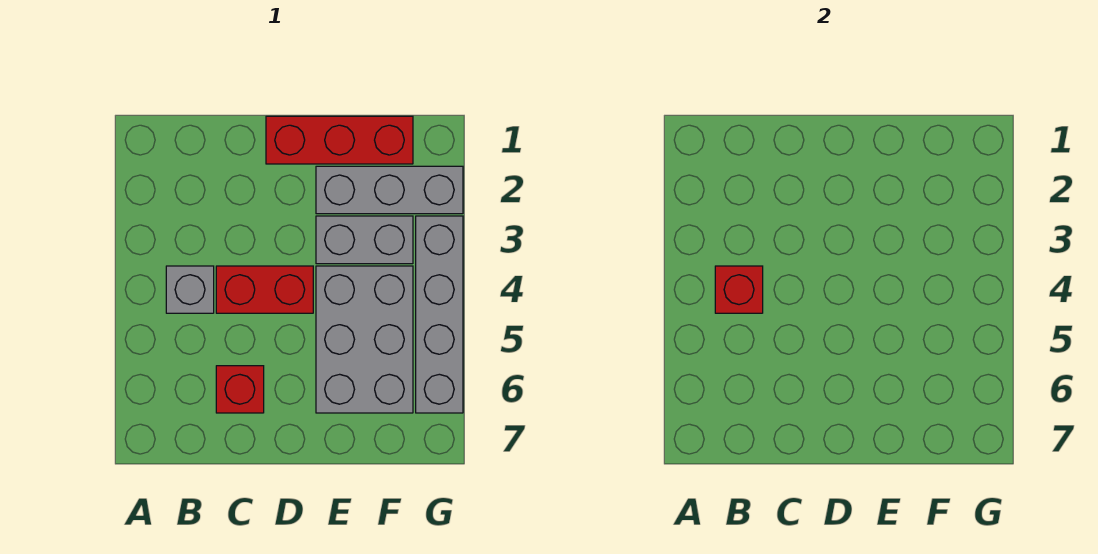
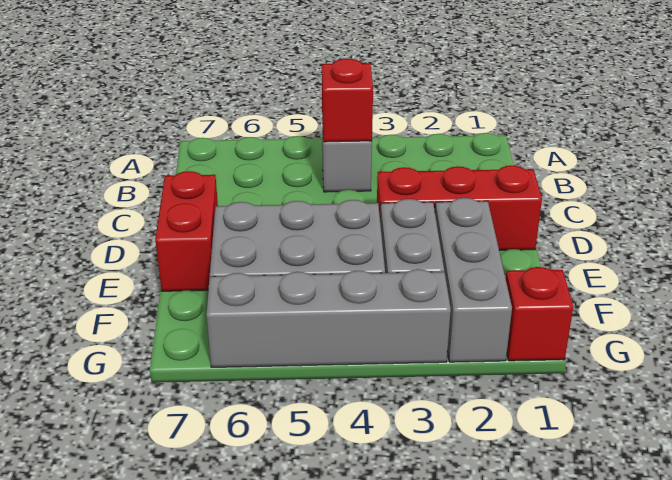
red 1x2 brick [216,266,313,313] -> red 1x2 brick moved to [155,171,218,291]
red 1x1 brick [216,366,264,413] -> red 1x1 brick moved to [506,267,573,361]
red 1x3 brick [266,116,413,164] -> red 1x3 brick turned to [377,166,542,250]

